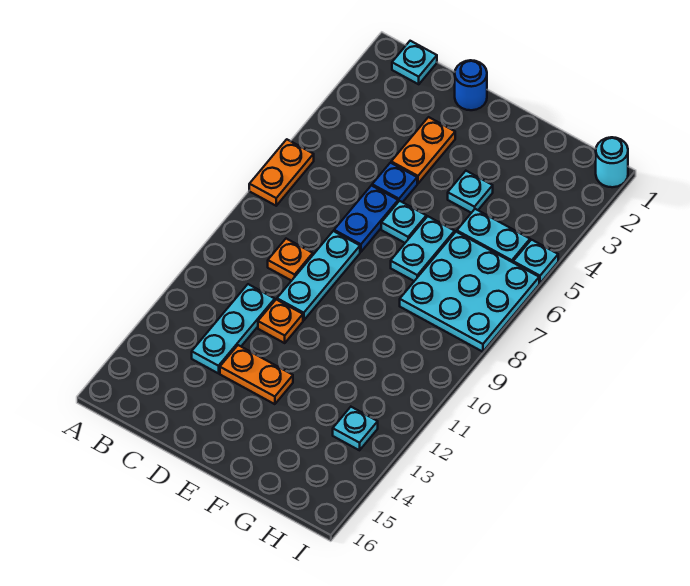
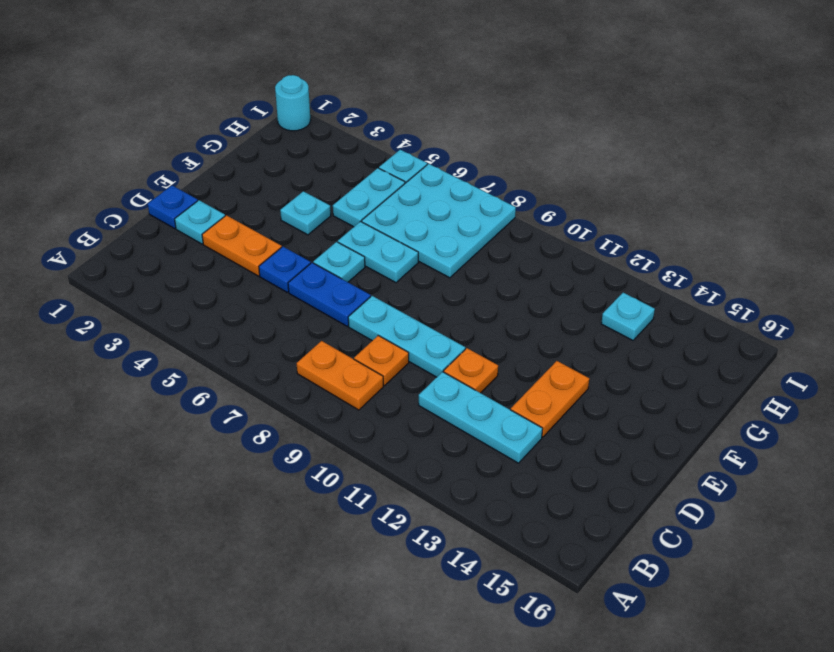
orange 1x2 plate [249,139,314,206] -> orange 1x2 plate moved to [297,341,383,410]
cyan 1x1 plate [392,41,437,84] -> cyan 1x1 plate moved to [175,200,225,244]
blue 1x1 round brick [455,60,487,110] -> blue 1x1 plate [148,185,198,228]

